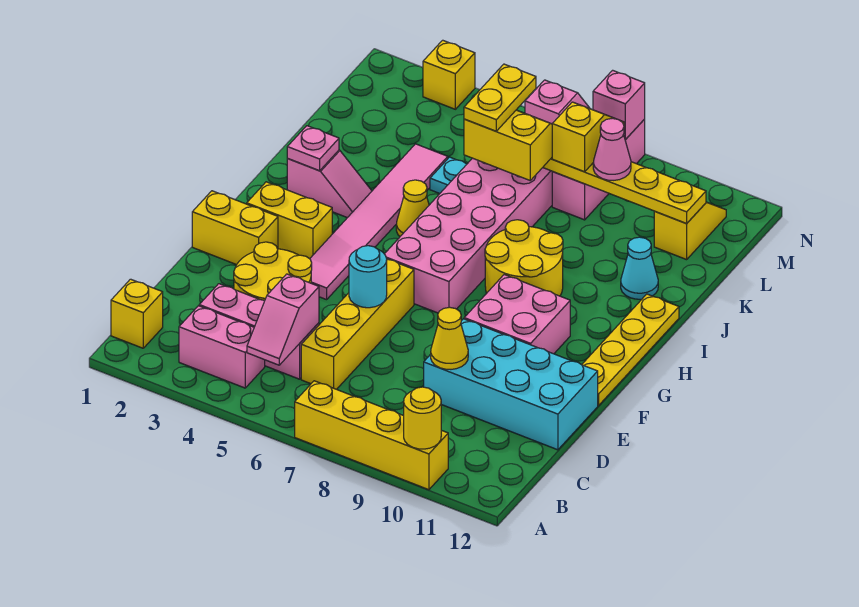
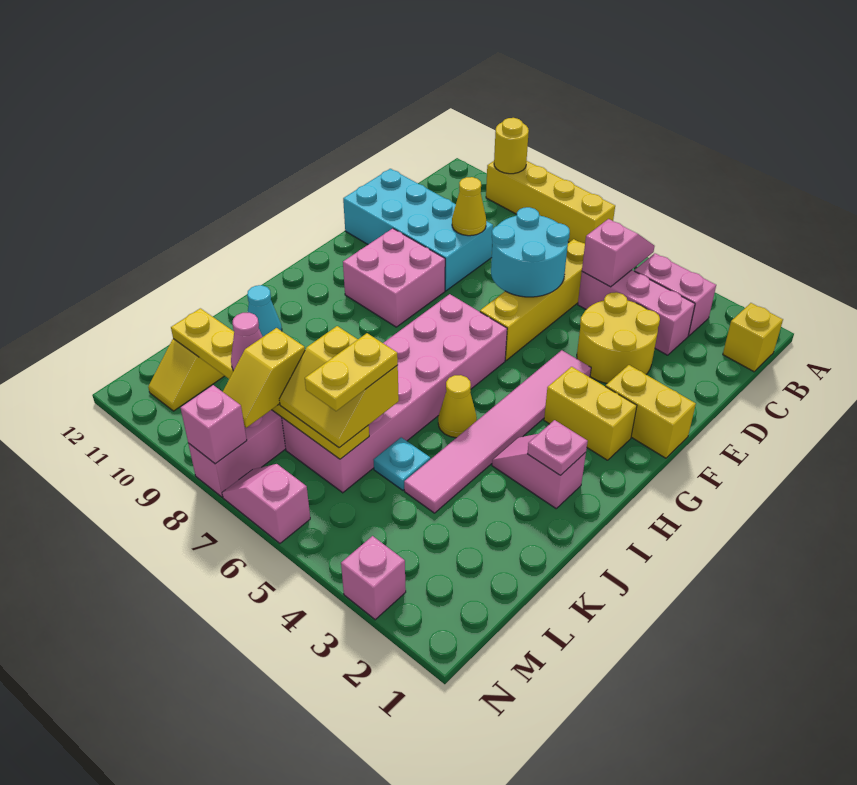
cyan 1x1 round brick [349,246,387,308] -> cyan 2x2 round brick [491,207,570,297]
yellow 1x4 plate [582,294,679,406] -> none
yellow 2x2 round brick [485,220,563,296] -> none
yellow 1x1 brick [423,40,475,109] -> pink 1x1 brick [341,536,406,620]

